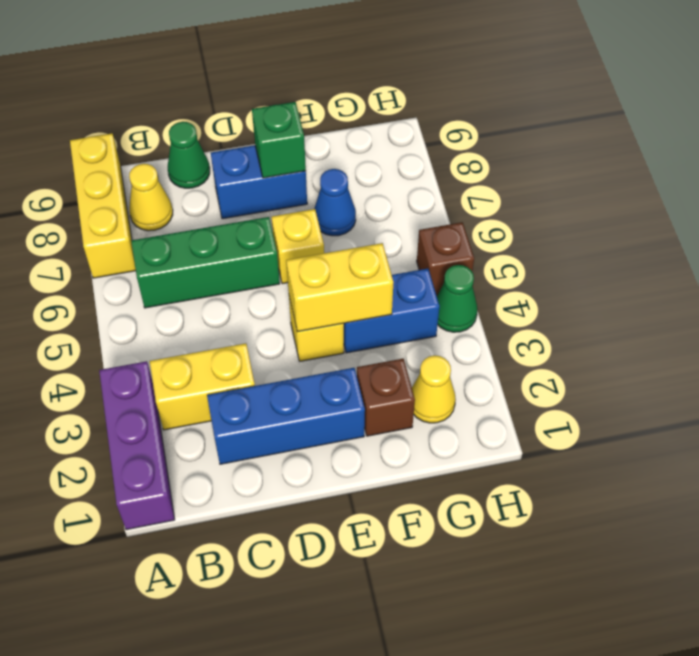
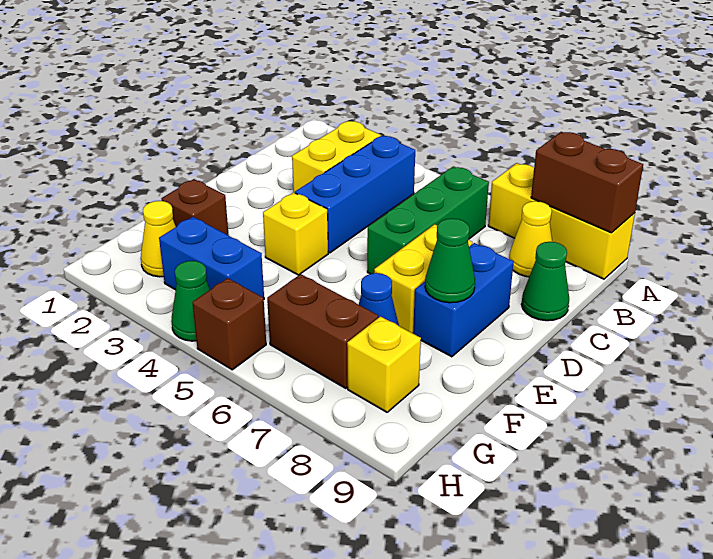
purple 1x3 brick [99,361,175,530] -> none
none -> brown 1x2 brick [531,132,643,233]
blue 1x3 brick [207,368,365,464] -> blue 1x3 brick moved to [295,135,415,253]
yellow 1x2 brick [286,243,394,332] -> yellow 1x2 brick moved to [374,224,472,333]
yellow 1x1 brick [271,209,324,284] -> yellow 1x1 brick moved to [347,317,421,412]
green 1x1 brick [252,102,306,178] -> green 1x1 cone [425,218,475,303]
blue 1x2 brick [344,269,439,353] -> blue 1x2 brick turned to [159,217,264,298]
none -> brown 1x2 brick [267,274,378,388]

